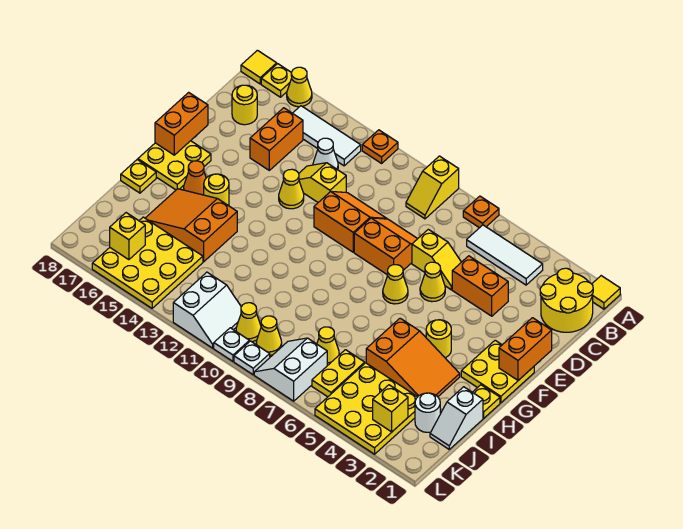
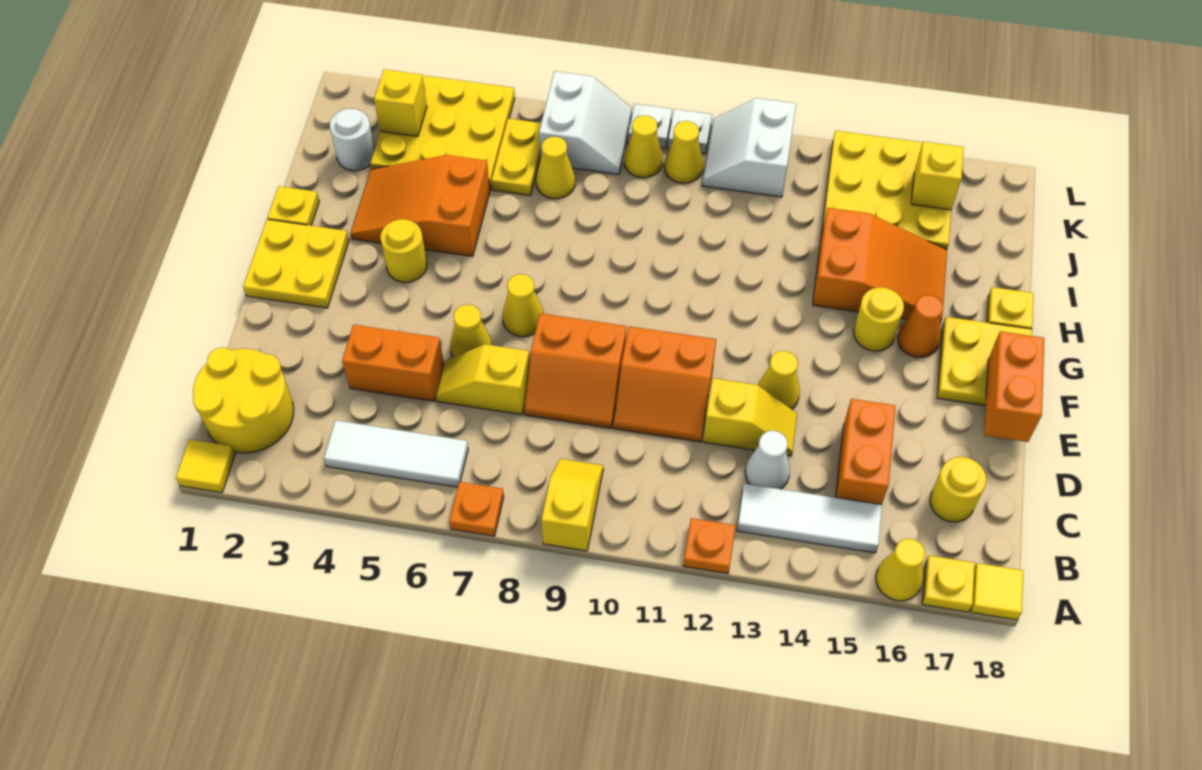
orange 1x2 brick [499,318,552,380] -> none
white 1x2 slope [430,387,483,449] -> none

